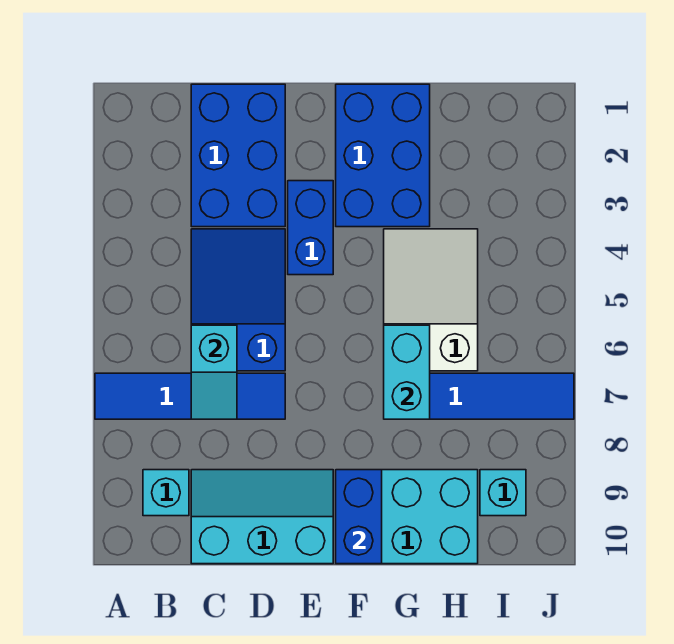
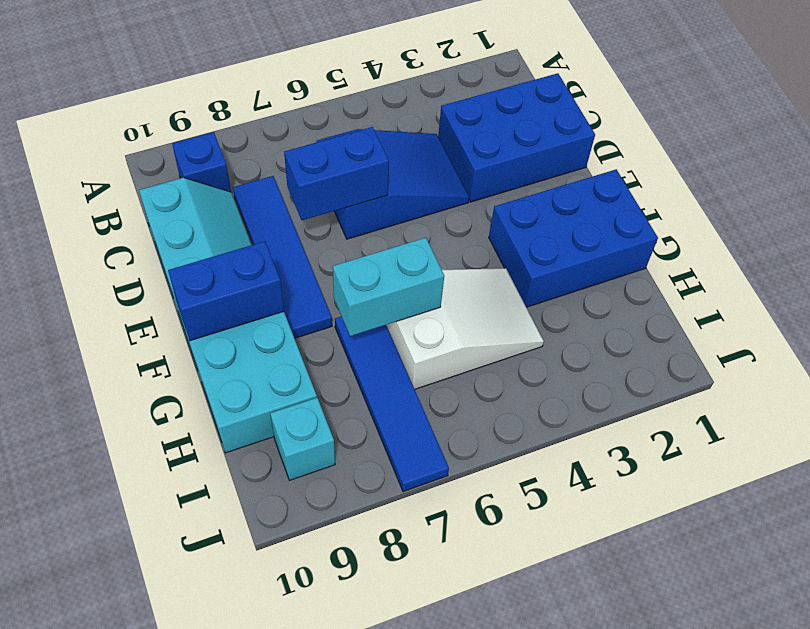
blue 1x4 tile [95,373,285,419] -> blue 1x4 tile moved to [233,176,332,338]
cyan 1x1 brick [143,470,189,516] -> blue 1x1 brick [172,132,231,192]
cyan 1x2 slope [191,325,237,419] -> none
blue 1x2 brick [288,181,333,275] -> blue 1x2 brick moved to [284,127,389,220]

